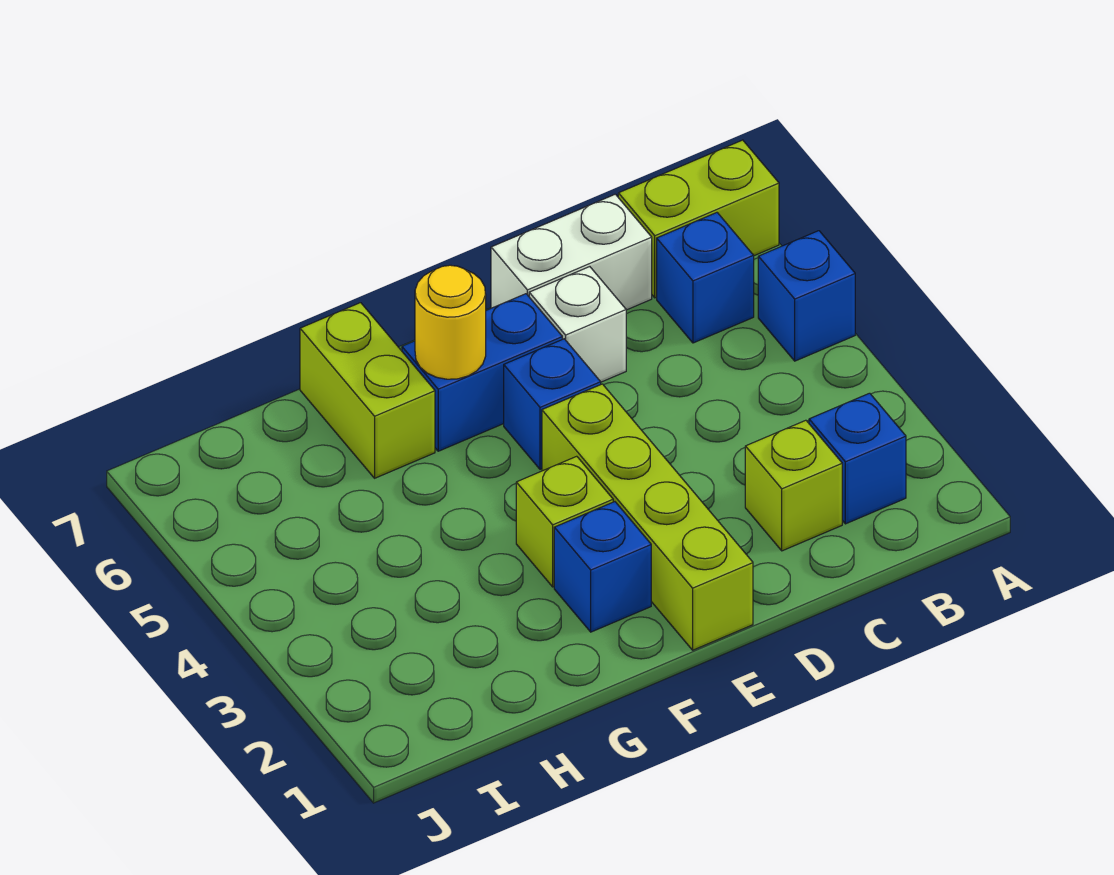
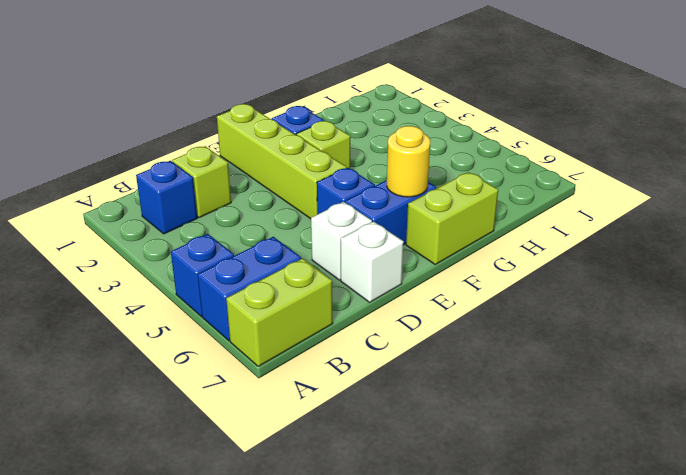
blue 1x1 brick [657,213,754,343] -> blue 1x2 brick [198,237,301,341]
white 1x2 brick [491,194,652,310] -> white 1x1 brick [341,221,404,302]
lime 1x2 brick [300,303,435,478] -> lime 1x2 brick turned to [406,172,498,264]

